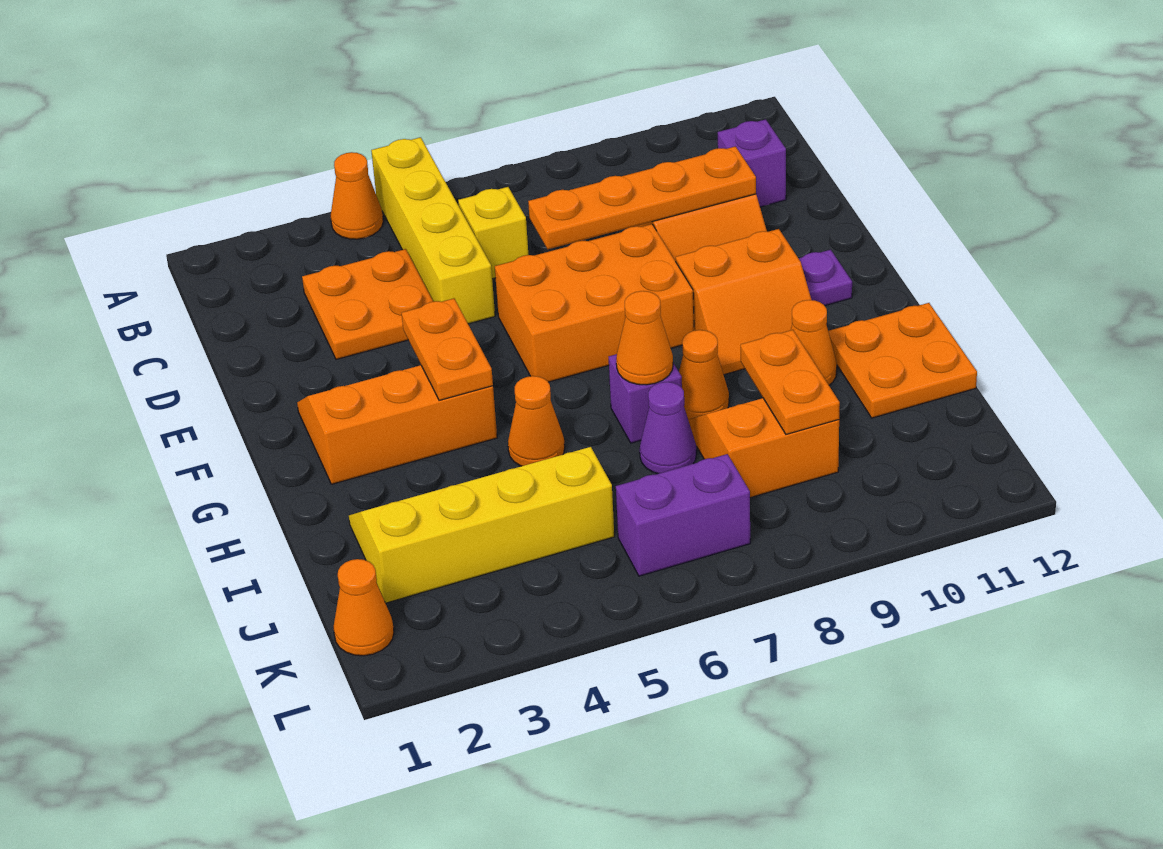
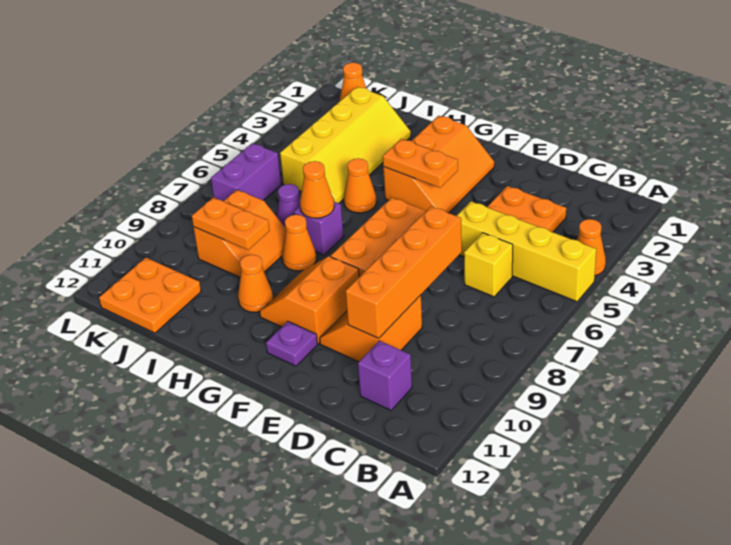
orange 1x4 plate [528,146,756,249] -> orange 1x4 brick [346,206,462,338]
orange 2x2 plate [828,303,977,418] -> orange 2x2 plate moved to [99,258,201,333]

